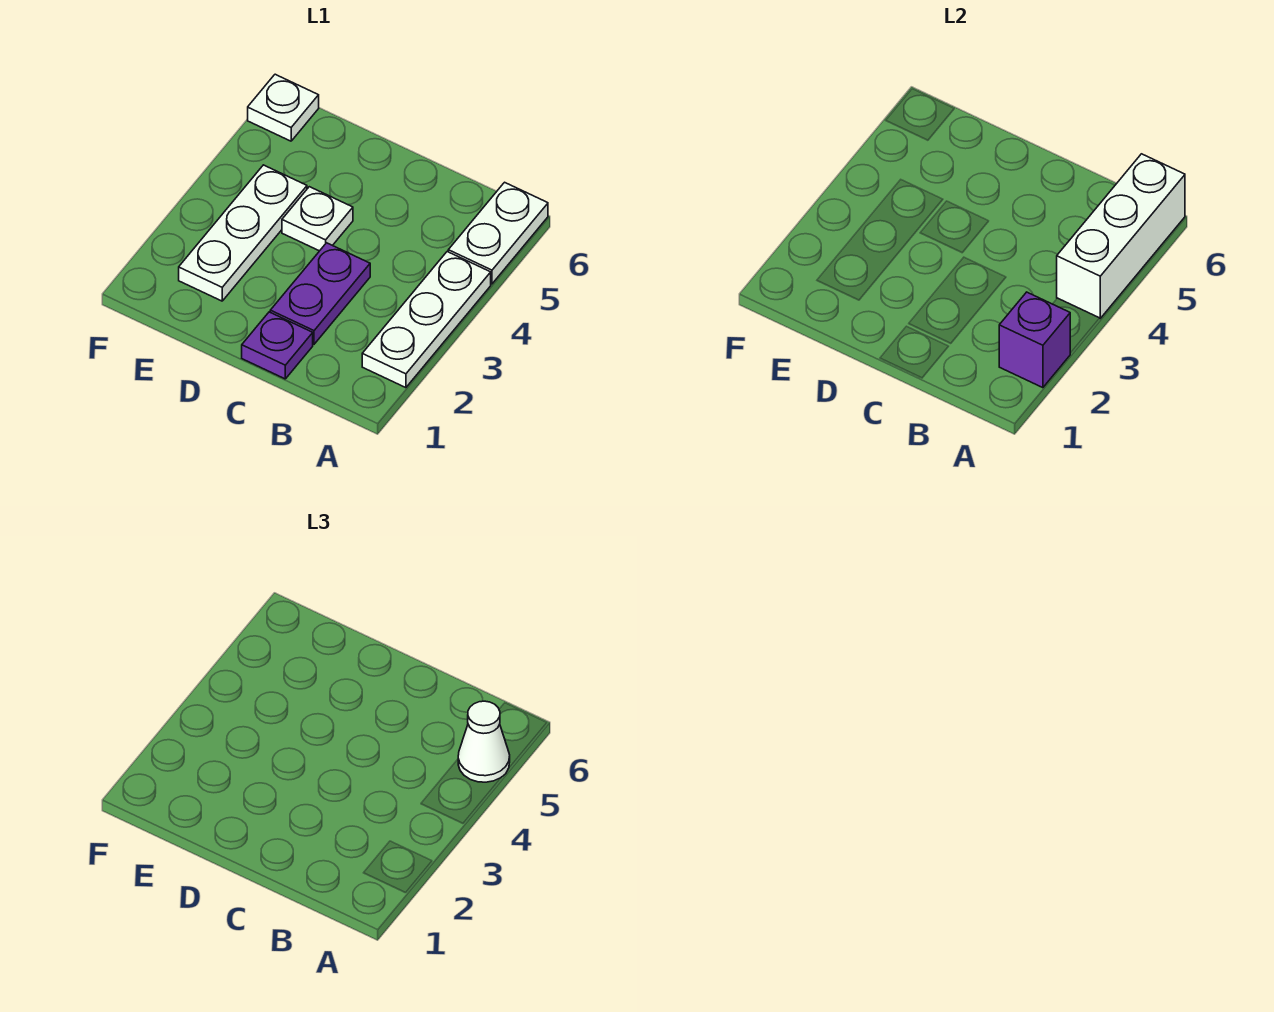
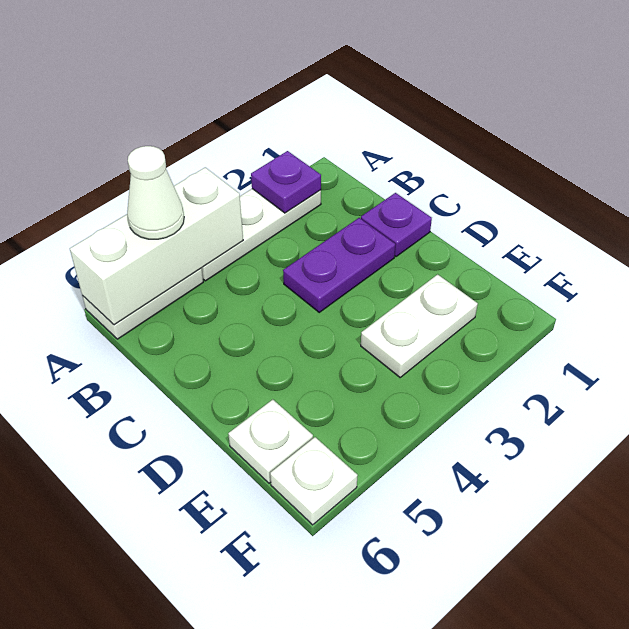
purple 1x1 brick [999,292,1070,388] -> purple 1x1 plate [251,151,321,213]
white 1x1 plate [282,187,353,251] -> white 1x1 plate moved to [228,400,313,483]
white 1x3 plate [179,165,307,301] -> white 1x2 plate [361,274,478,377]

